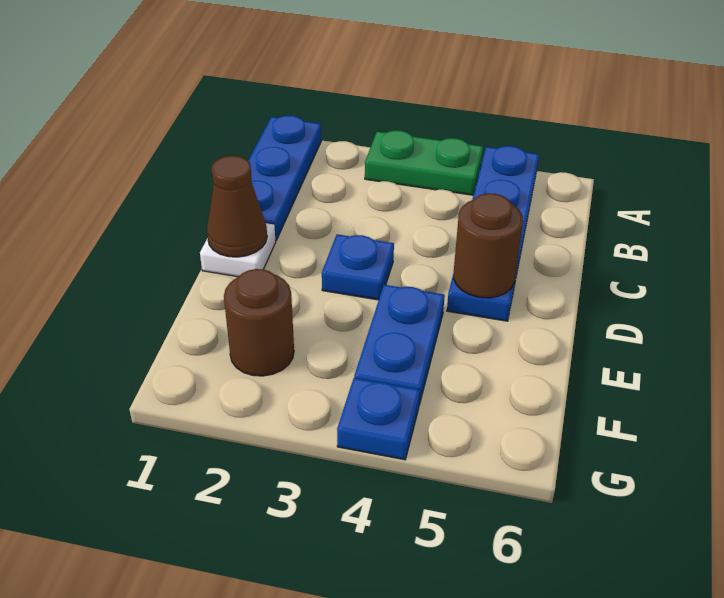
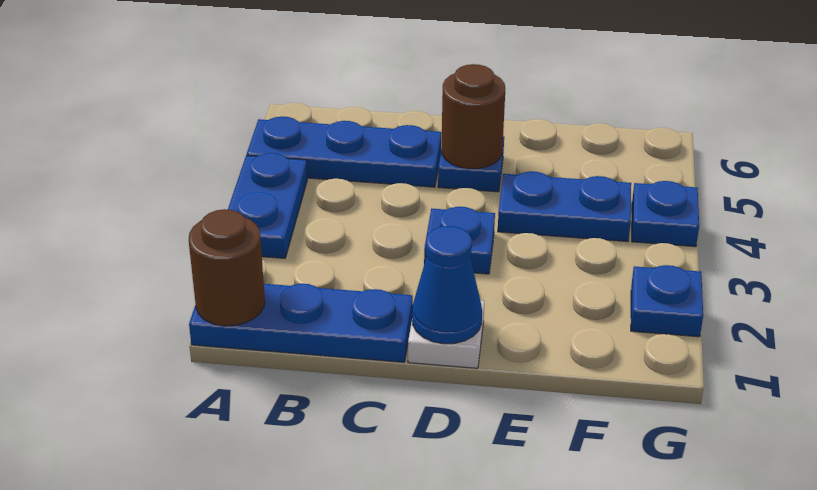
green 1x2 plate [365,130,483,195] -> blue 1x2 plate [228,153,307,258]
brown 1x1 cone [207,156,267,257] -> blue 1x1 cone [412,226,482,344]
brown 1x1 round brick [224,269,294,376] -> brown 1x1 round brick moved to [189,209,265,326]
none -> blue 1x1 plate [631,265,703,337]

